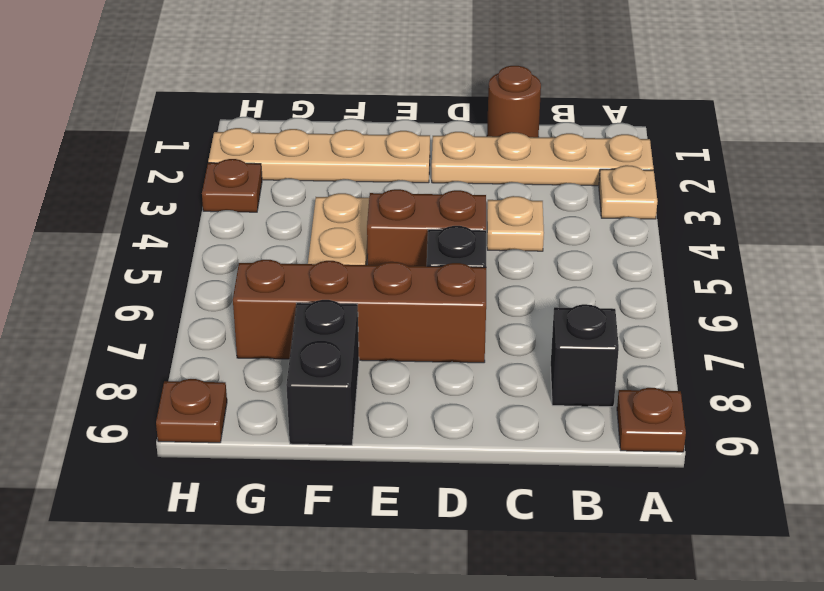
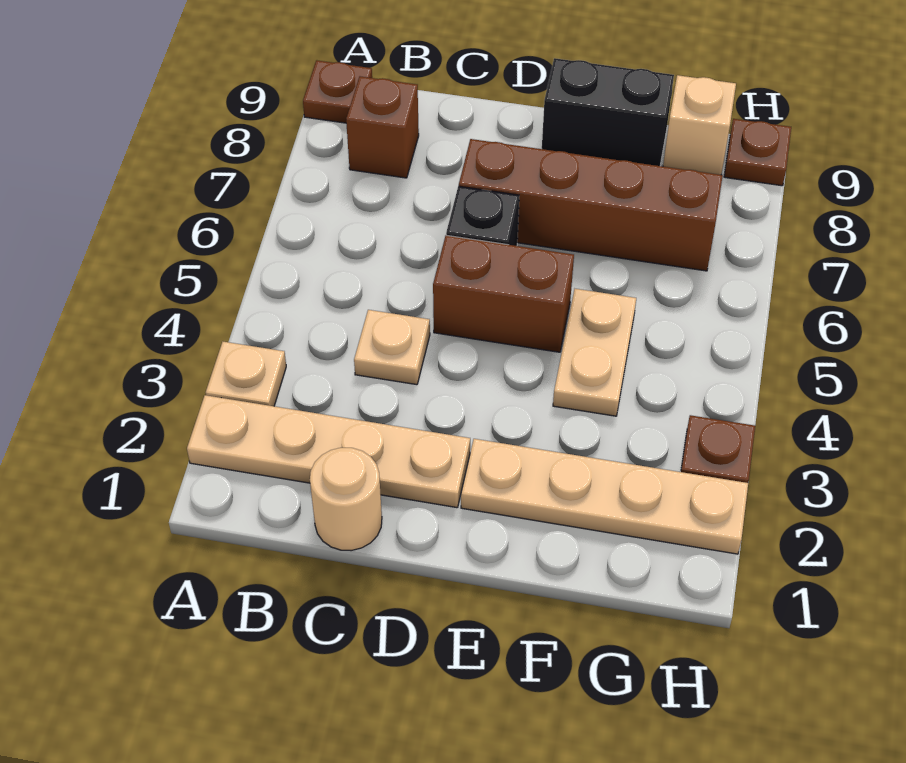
black 1x1 brick [551,304,619,407] -> brown 1x1 brick [346,76,419,178]
brown 1x1 round brick [487,66,541,137] -> tan 1x1 round brick [310,448,382,551]
black 1x2 brick [286,300,359,445] -> black 1x2 brick turned to [542,58,674,166]
none -> tan 1x1 brick [663,75,736,175]

